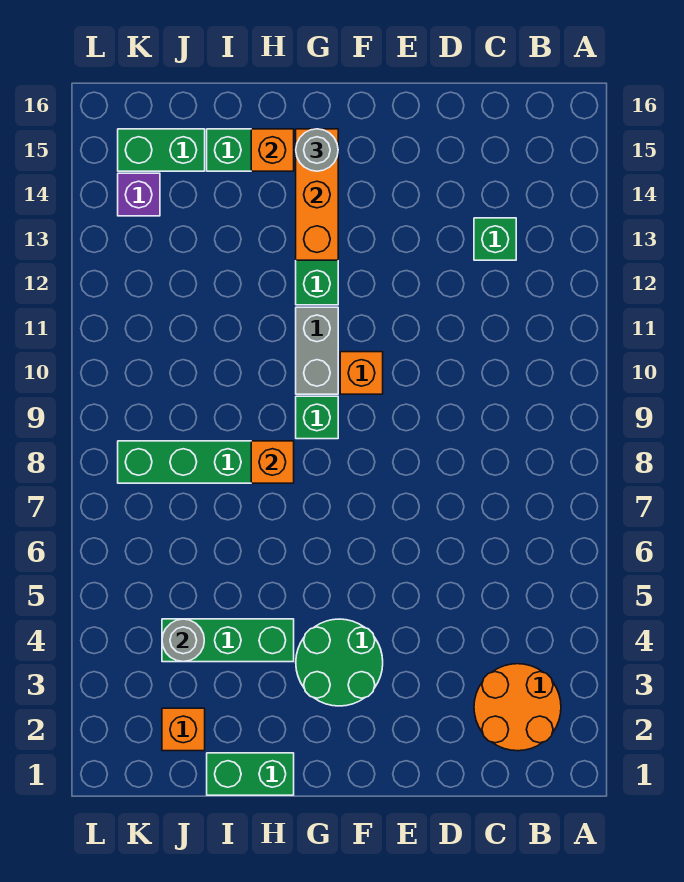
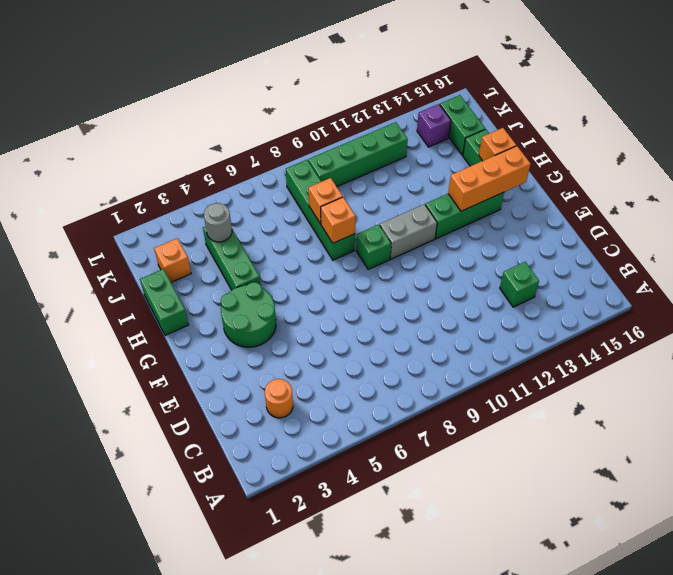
orange 2x2 round brick [474,664,561,751] -> orange 1x1 round brick [265,379,293,418]
orange 1x1 brick [340,352,383,394] -> orange 1x1 brick moved to [308,178,343,224]
grey 1x1 round brick [296,129,338,171] -> none
none -> green 1x4 brick [308,122,408,187]

